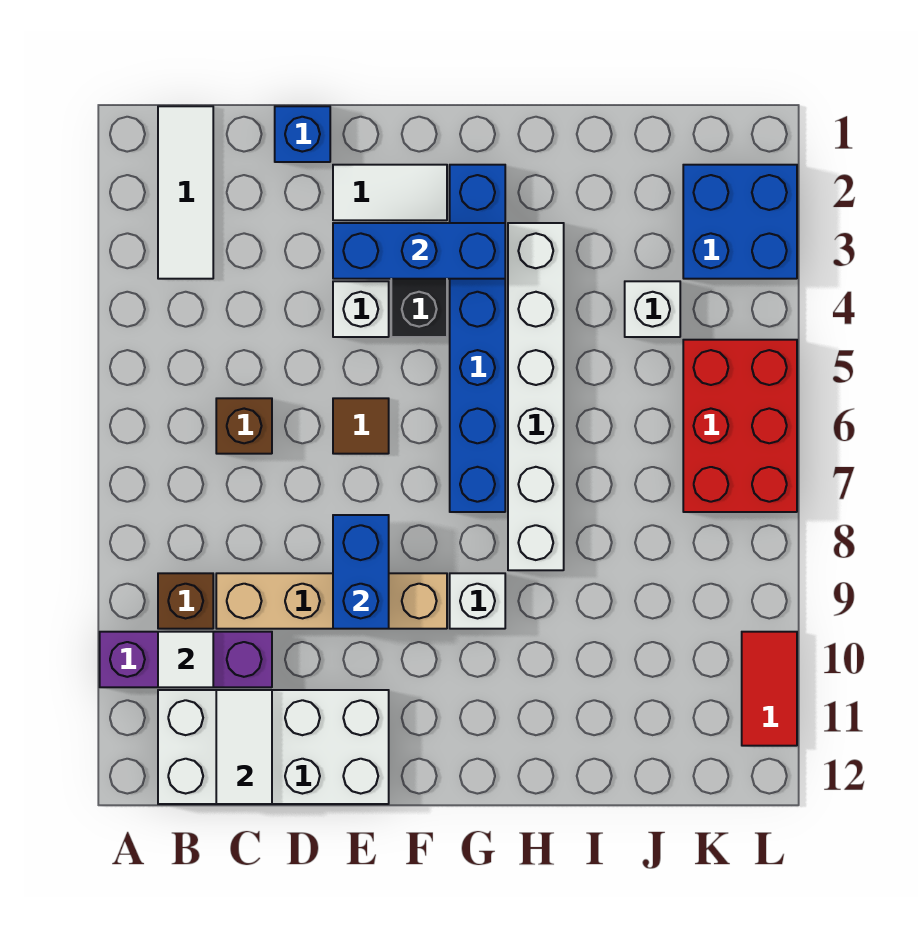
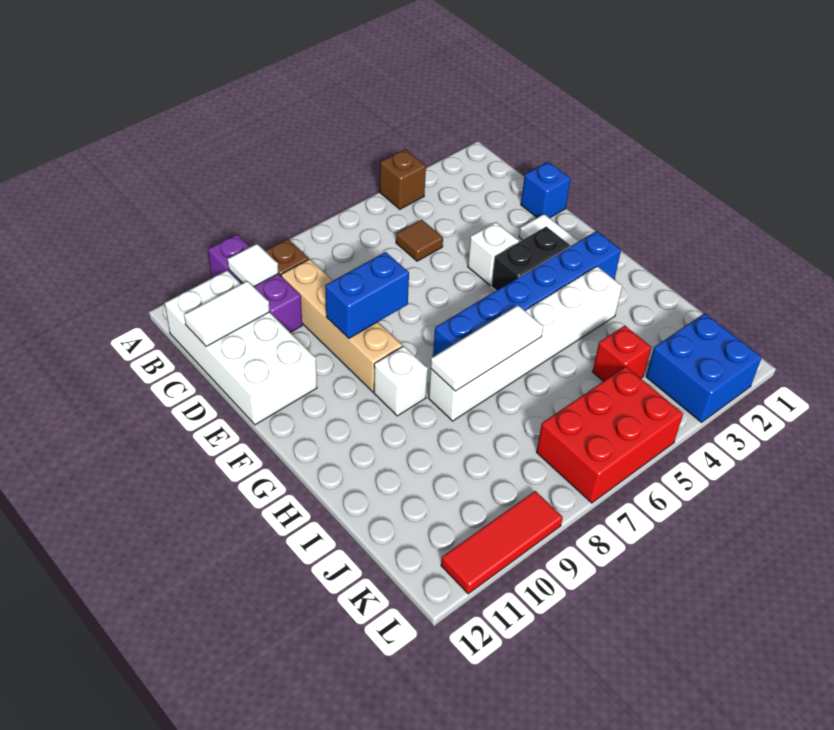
white 1x3 tile [158,106,213,279] -> white 1x3 tile moved to [431,305,543,391]
brown 1x1 brick [216,398,272,454] -> brown 1x1 brick moved to [380,149,426,209]
blue 1x3 brick [333,223,505,279] -> none
brown 1x1 tile [333,398,389,454] -> brown 1x1 tile moved to [396,220,443,261]
white 1x1 brick [625,281,680,337] -> red 1x1 brick [593,326,651,381]
red 1x2 tile [742,632,797,746] -> red 1x3 tile [441,491,563,594]

